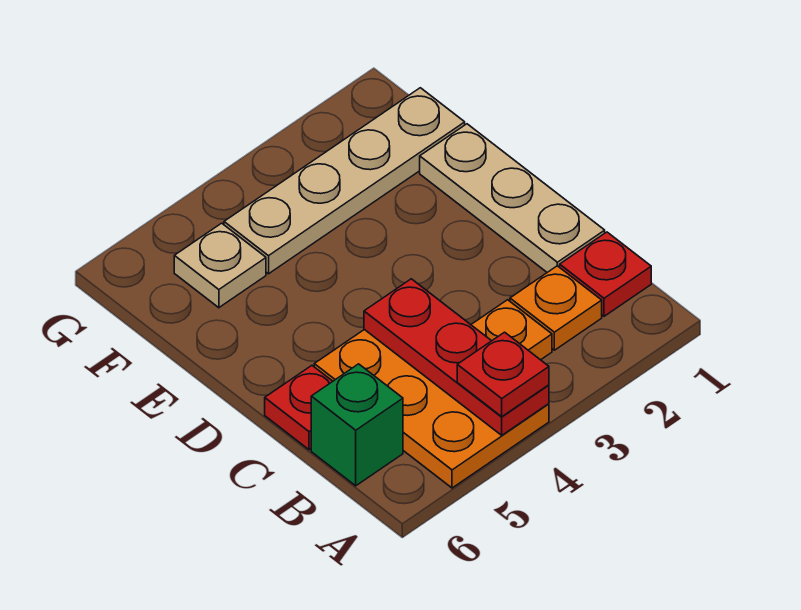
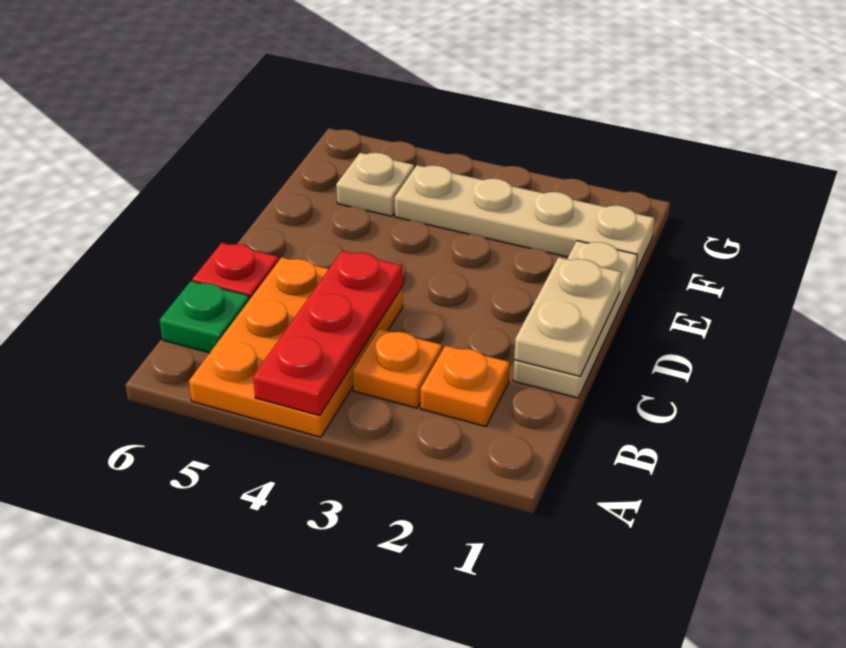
red 1x1 plate [457,332,549,416] -> none
red 1x1 plate [560,232,651,316] -> none
green 1x1 brick [311,364,403,486] -> green 1x1 plate [160,281,249,353]
none -> tan 1x2 plate [514,257,621,376]

